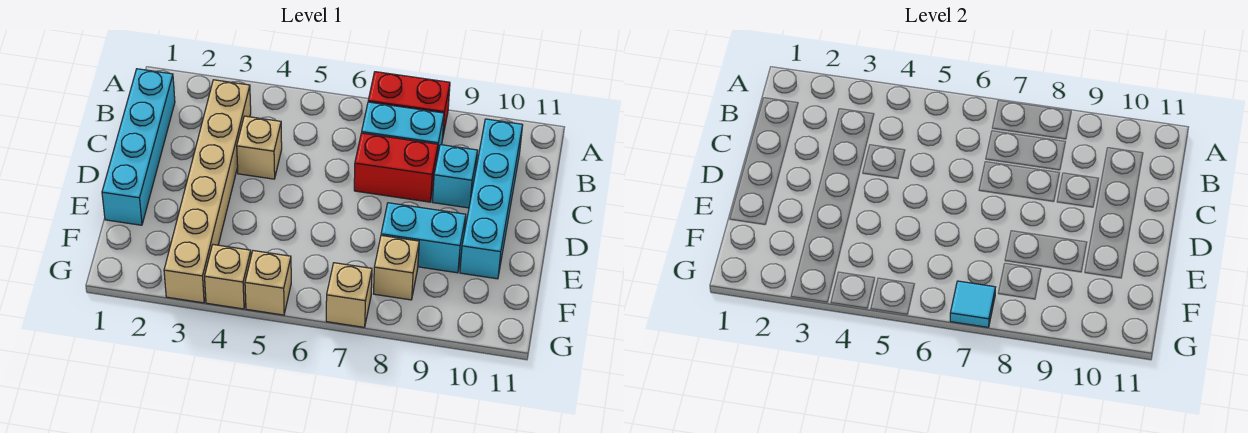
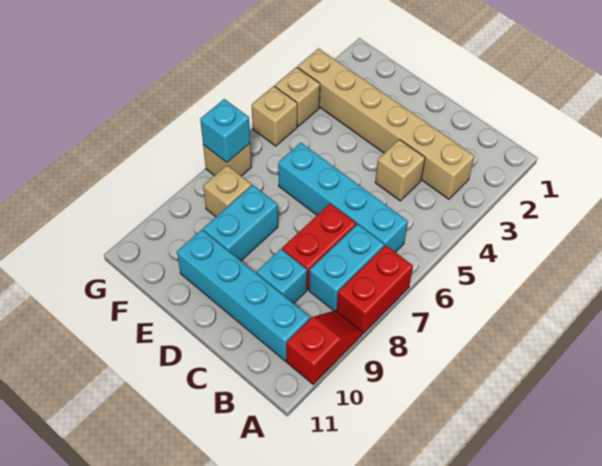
none -> red 1x2 slope [286,310,362,384]
cyan 1x4 brick [102,69,175,225] -> cyan 1x4 brick moved to [278,143,408,252]
cyan 1x1 tile [950,281,995,327] -> cyan 1x1 brick [200,99,250,163]

